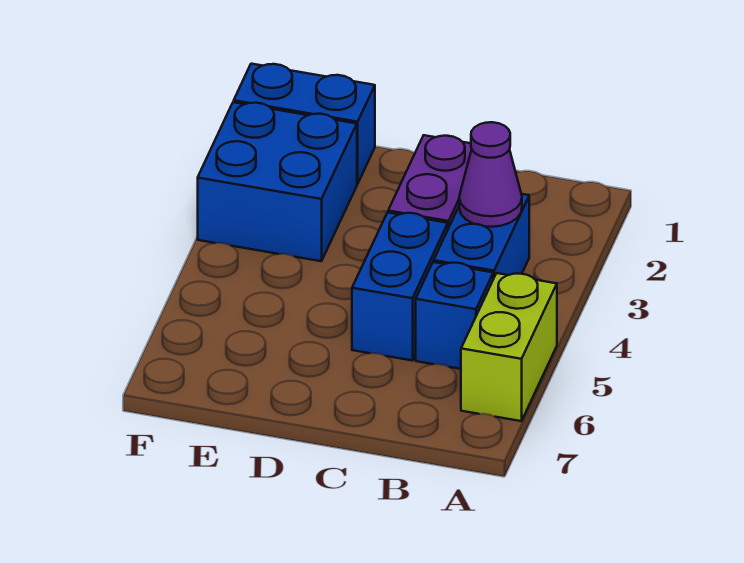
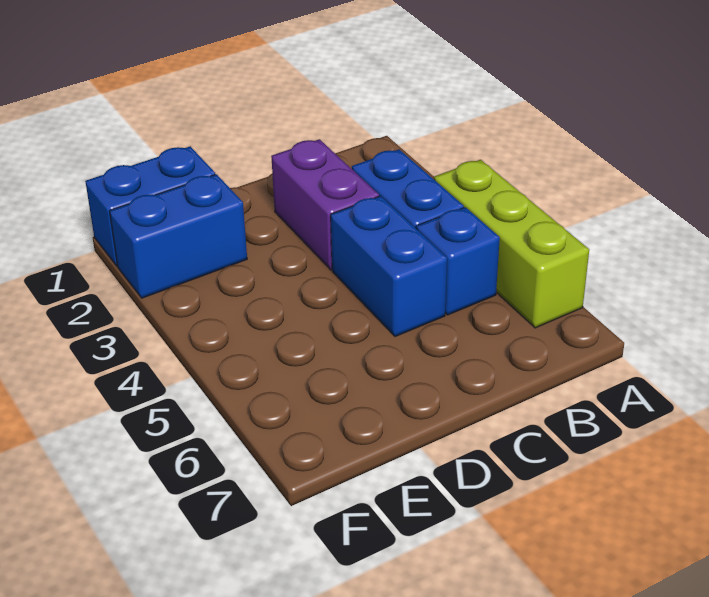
lime 1x2 brick [461,273,557,421] -> lime 1x3 brick [434,160,589,328]
purple 1x1 cone [459,122,522,227] -> none
blue 2x2 brick [198,102,357,261] -> blue 1x2 brick [110,174,247,298]

